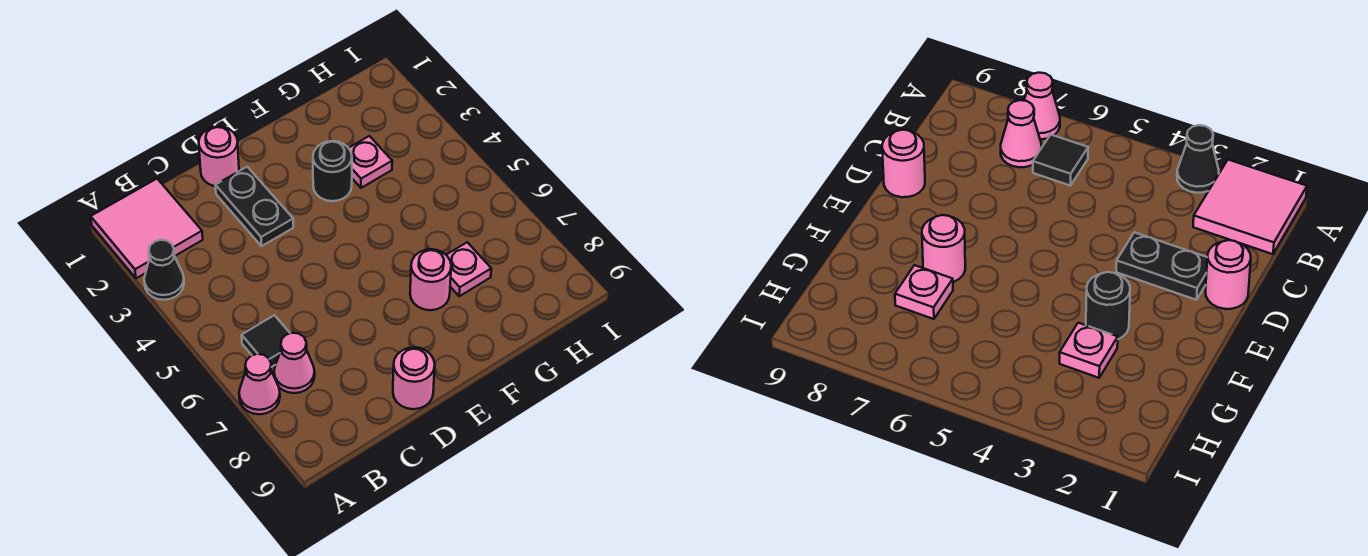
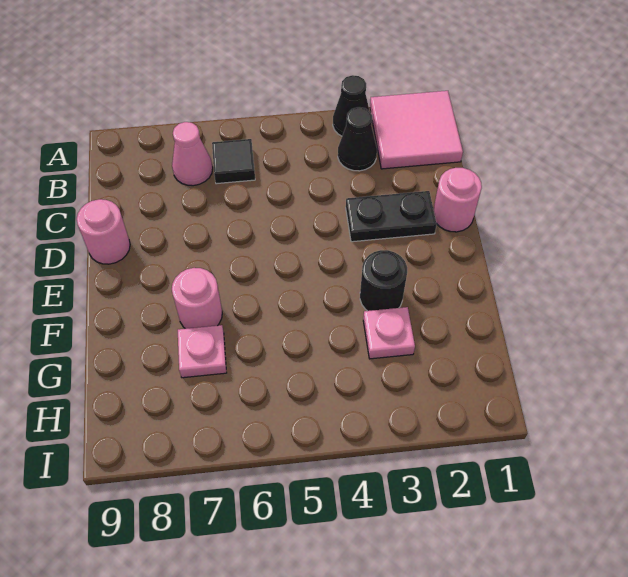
pink 1x1 cone [239,354,280,414] -> none
none -> black 1x1 cone [338,107,377,171]

